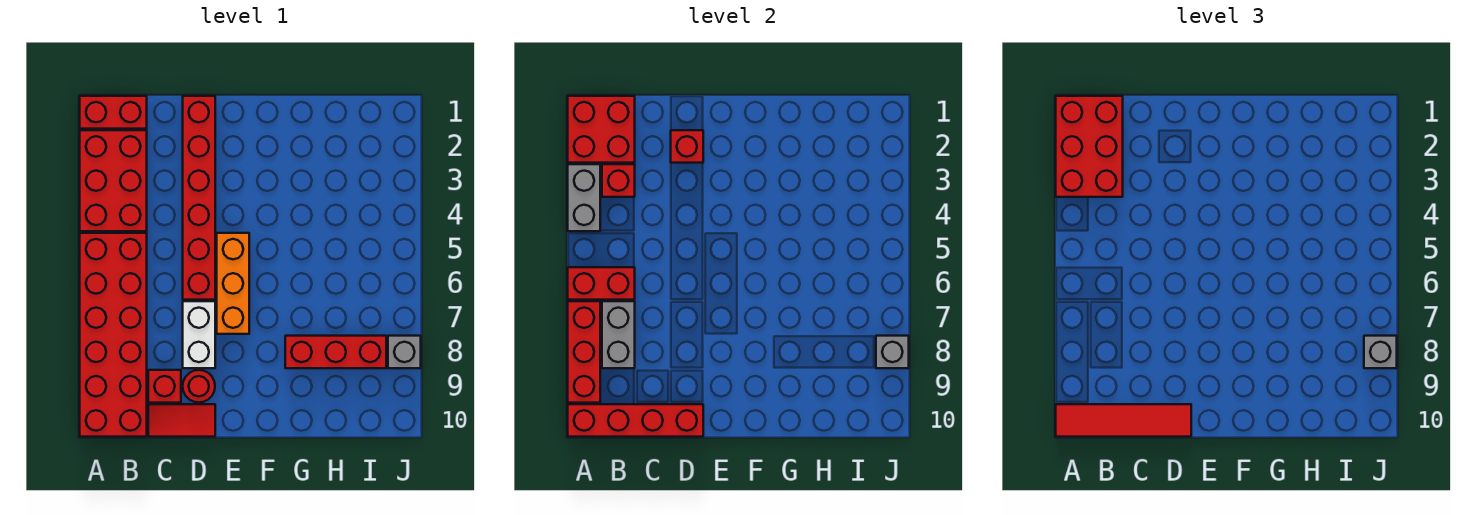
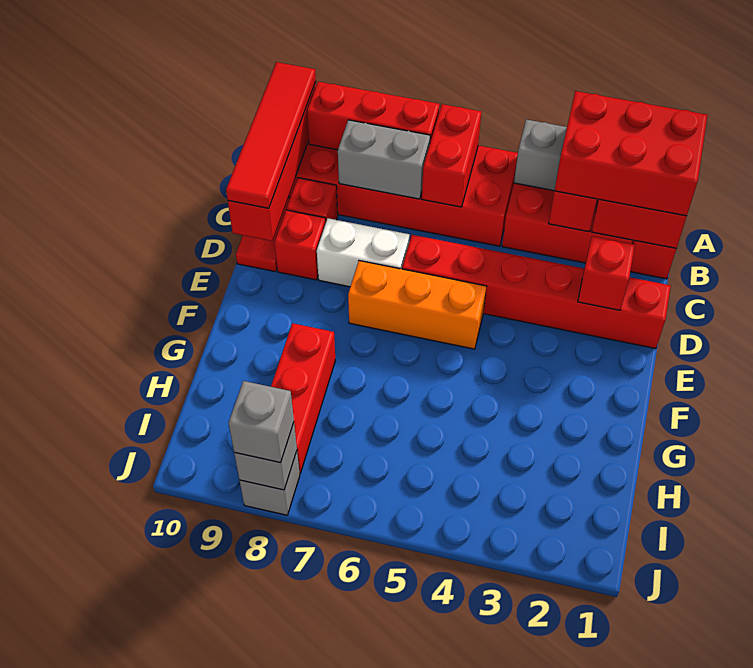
red 1x1 round brick [183,370,215,403] -> red 1x1 brick [275,210,326,280]

